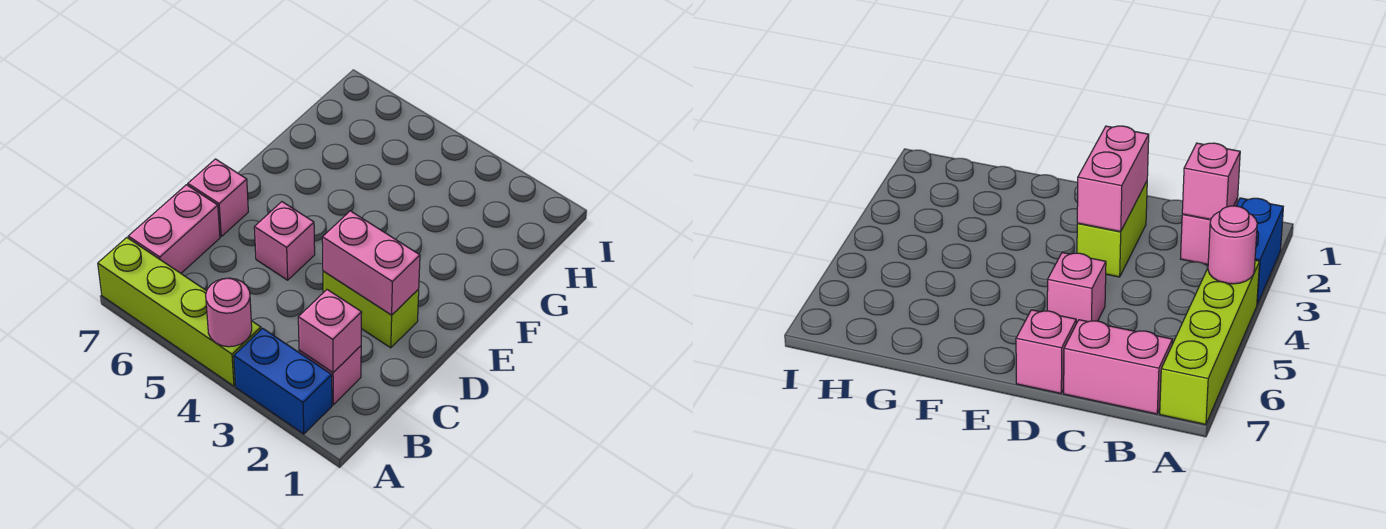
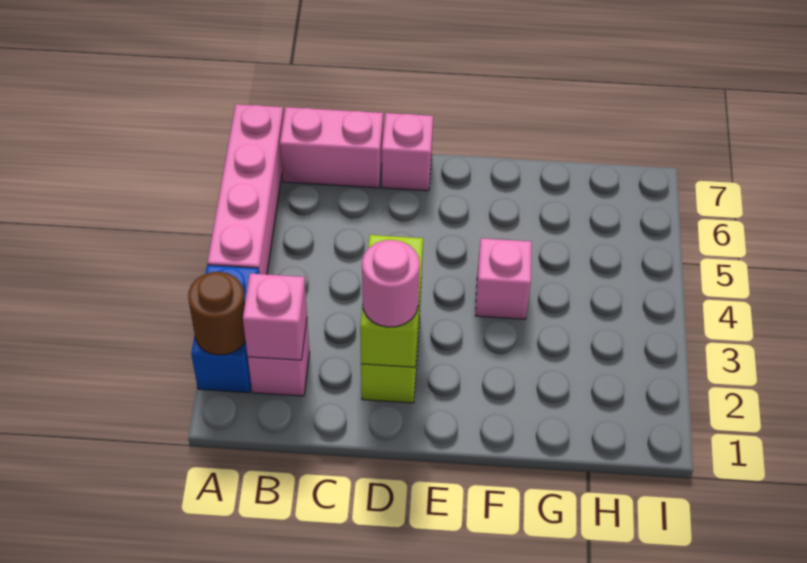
none -> brown 1x1 round brick [188,272,246,355]
lime 1x4 brick [98,238,261,386] -> pink 1x4 brick [207,104,284,275]
pink 1x1 round brick [206,278,252,347] -> pink 1x1 round brick moved to [362,240,420,327]
pink 1x2 brick [322,211,420,315] -> lime 1x2 brick [360,235,423,367]
pink 1x1 brick [254,202,315,280] -> pink 1x1 brick moved to [475,238,532,319]

